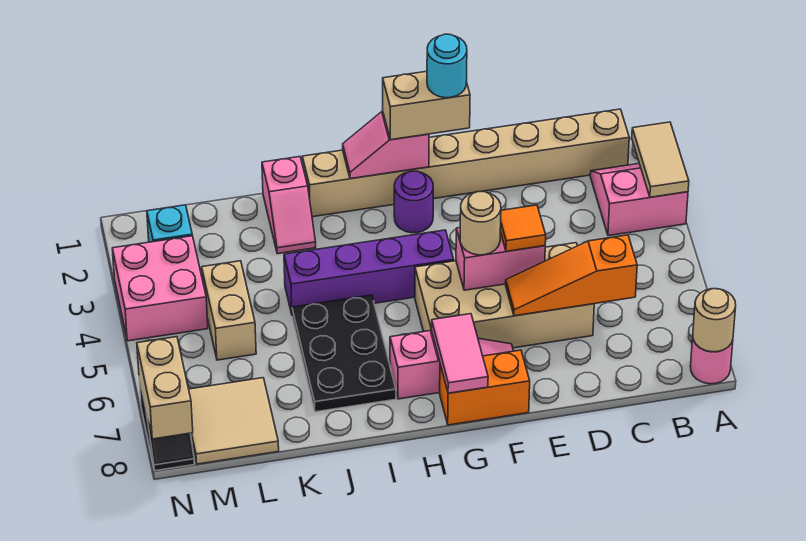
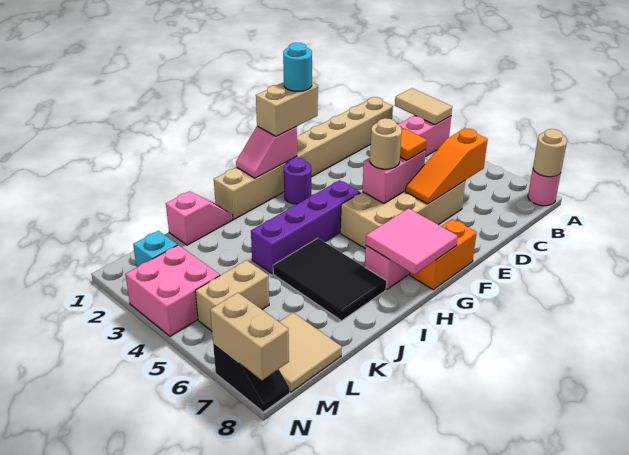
pink 1x2 tile [432,314,488,393] -> pink 2x2 tile [366,208,458,274]
black 2x3 plate [292,295,396,412] -> black 2x3 tile [273,238,387,321]
pink 1x2 slope [262,157,316,254] -> pink 1x2 slope turned to [166,191,233,245]
tan 1x2 brick [202,261,256,360] -> tan 1x2 brick turned to [195,260,269,331]

